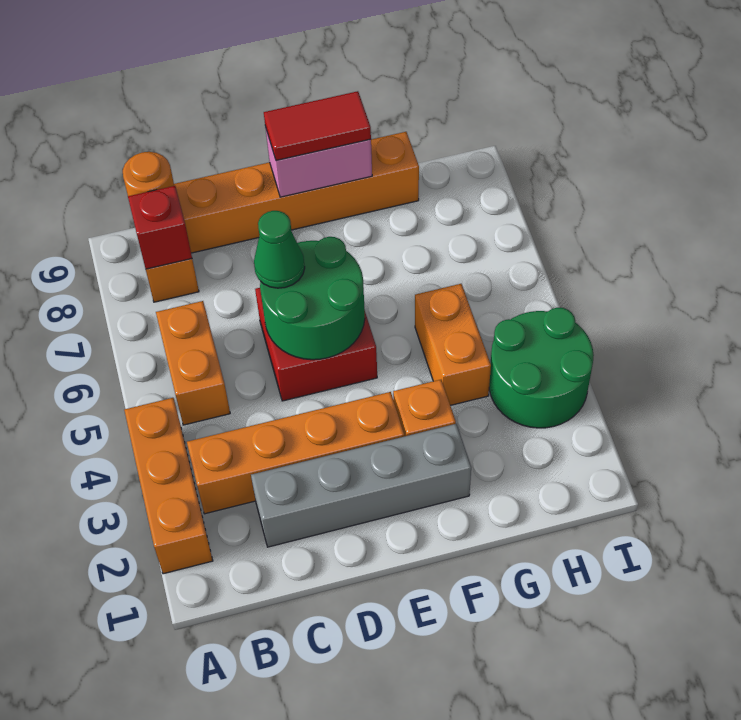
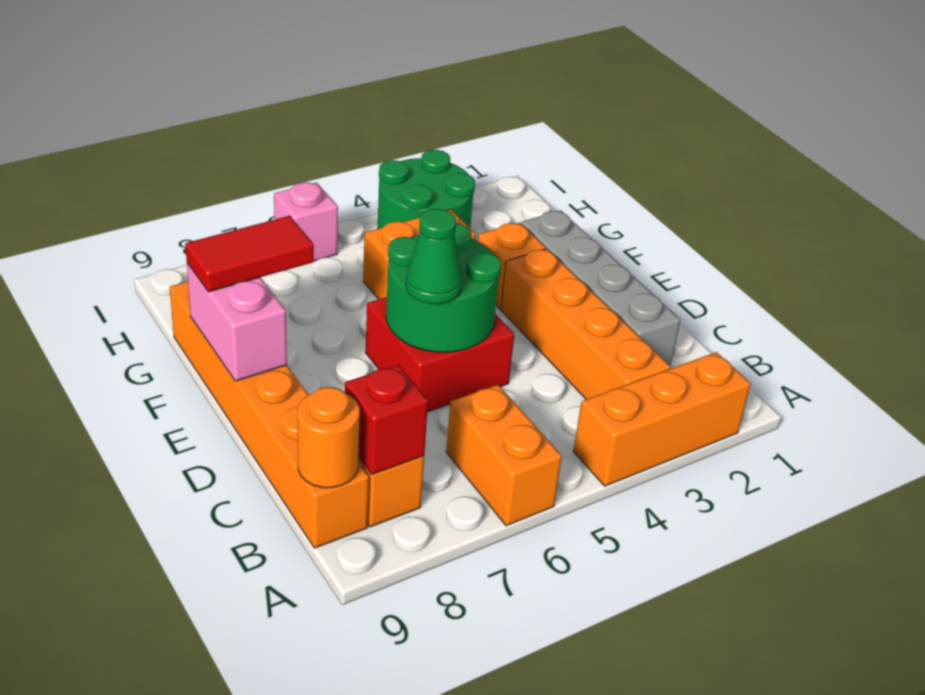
orange 1x2 brick [156,301,230,425] -> orange 1x2 brick turned to [446,385,562,526]
red 1x2 tile [264,91,371,160] -> red 1x2 tile turned to [185,216,314,292]
none -> pink 1x1 brick [274,183,338,261]

